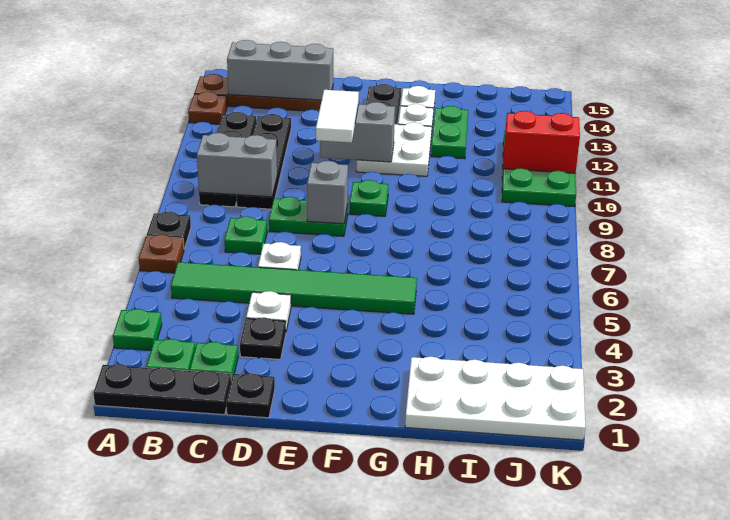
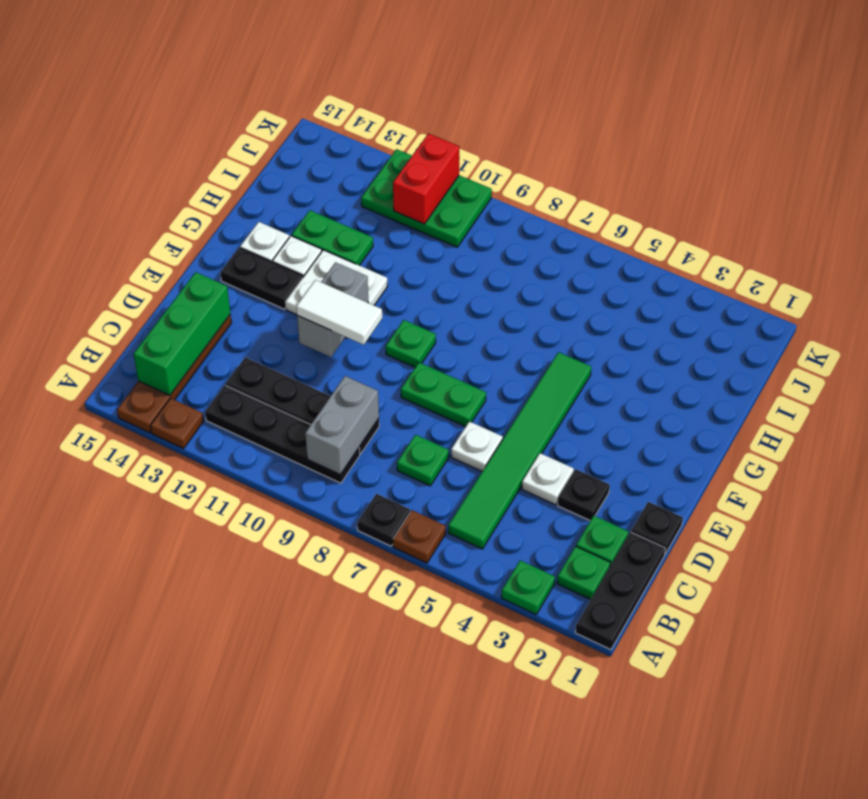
grey 1x3 brick [227,40,333,100] -> green 1x3 brick [134,272,230,395]
green 1x2 plate [269,197,348,236] -> green 1x2 plate turned to [401,362,486,427]
grey 1x1 brick [307,161,348,224] -> none
white 2x4 plate [405,357,585,440] -> none

